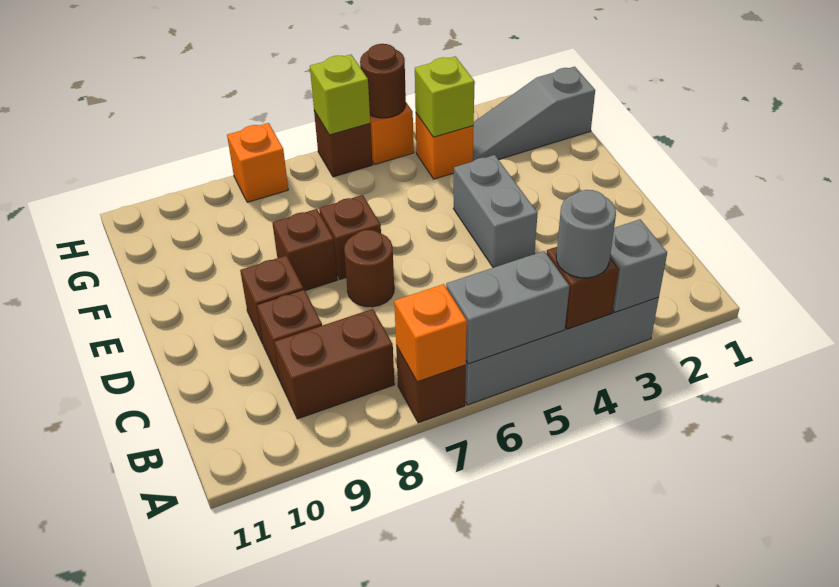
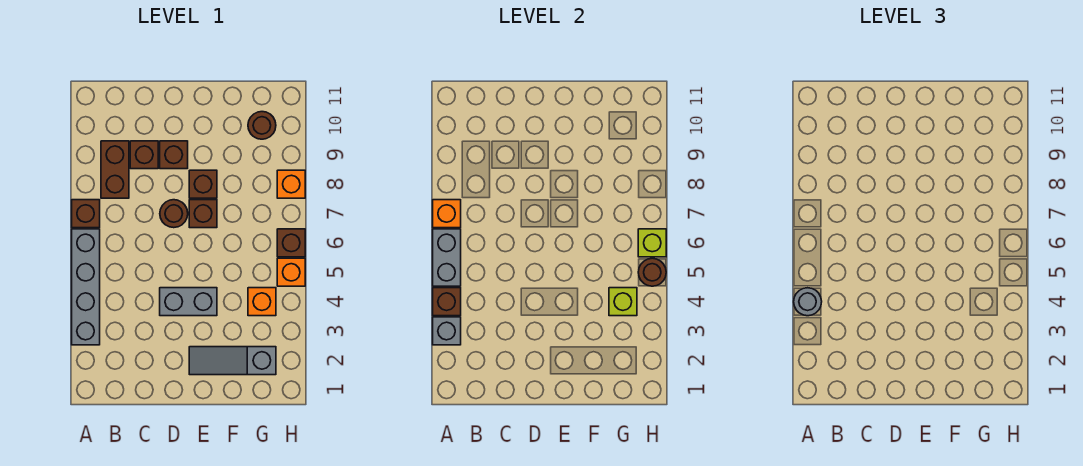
grey 1x3 slope [473,67,595,161] -> grey 1x3 slope turned to [189,347,276,375]
none -> brown 1x1 round brick [248,112,276,139]

